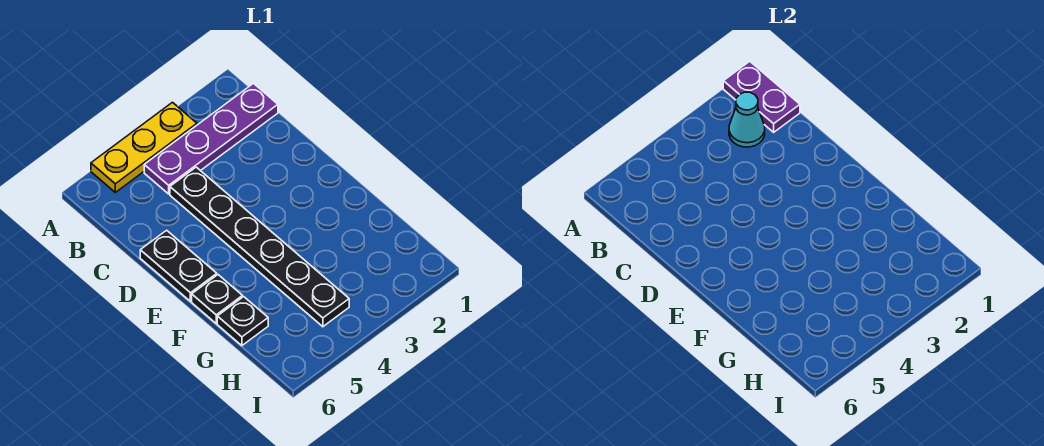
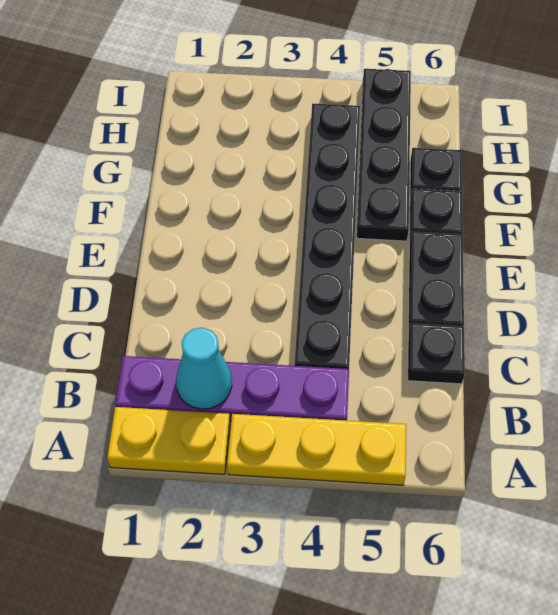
none -> yellow 1x2 plate [107,407,230,475]
purple 1x2 plate [723,61,800,132] -> none
none -> black 1x1 plate [408,323,465,384]
none -> black 1x4 plate [357,69,411,241]

